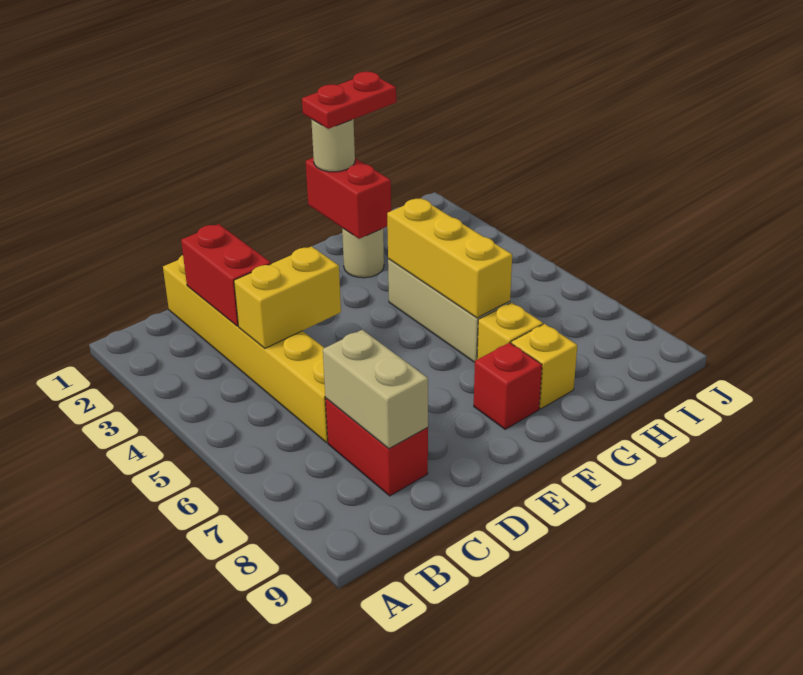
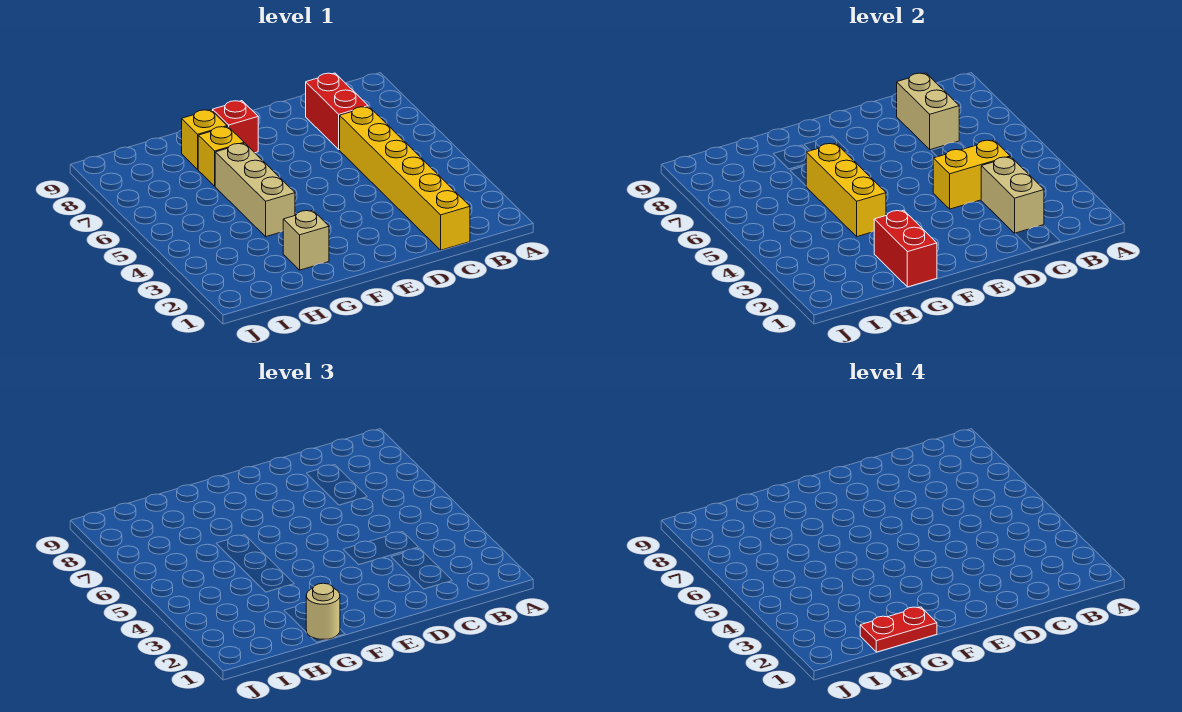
red 1x2 brick [181,224,271,326] -> tan 1x2 brick [981,157,1044,233]
tan 1x1 round brick [342,228,384,278] -> tan 1x1 brick [283,210,329,270]

